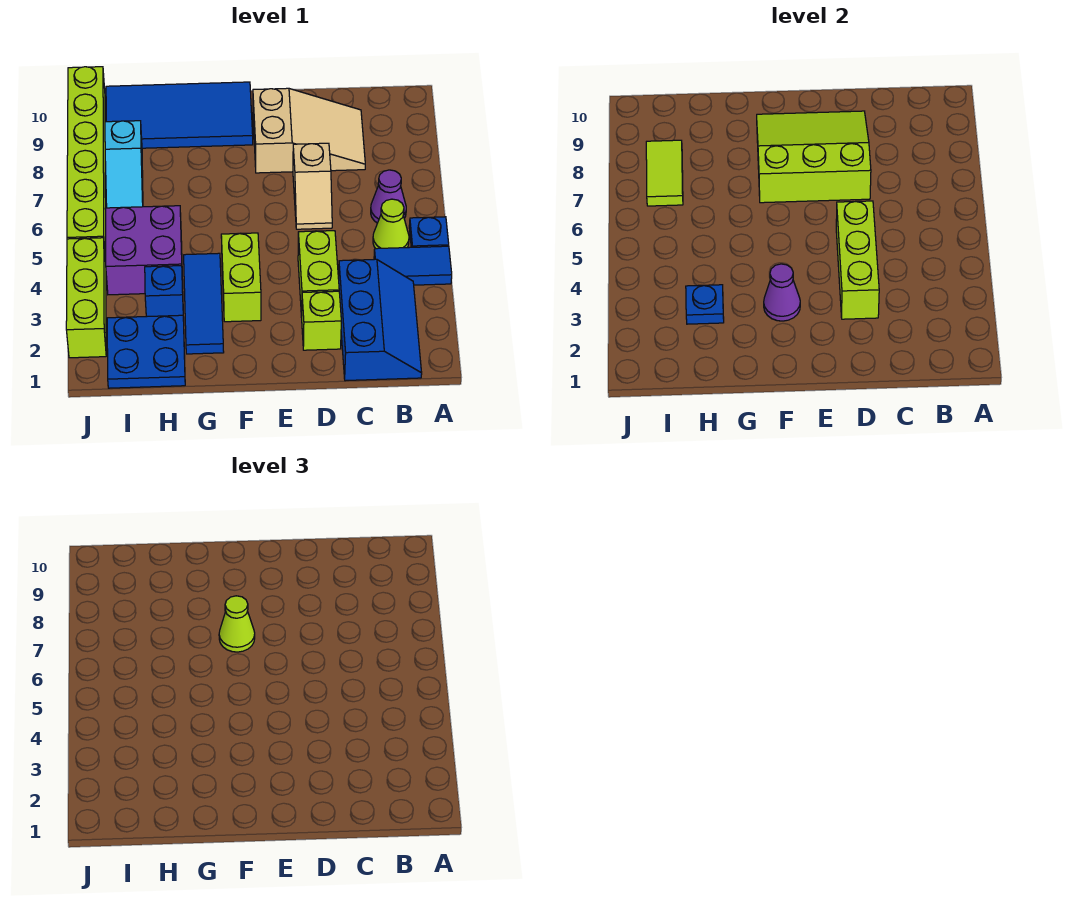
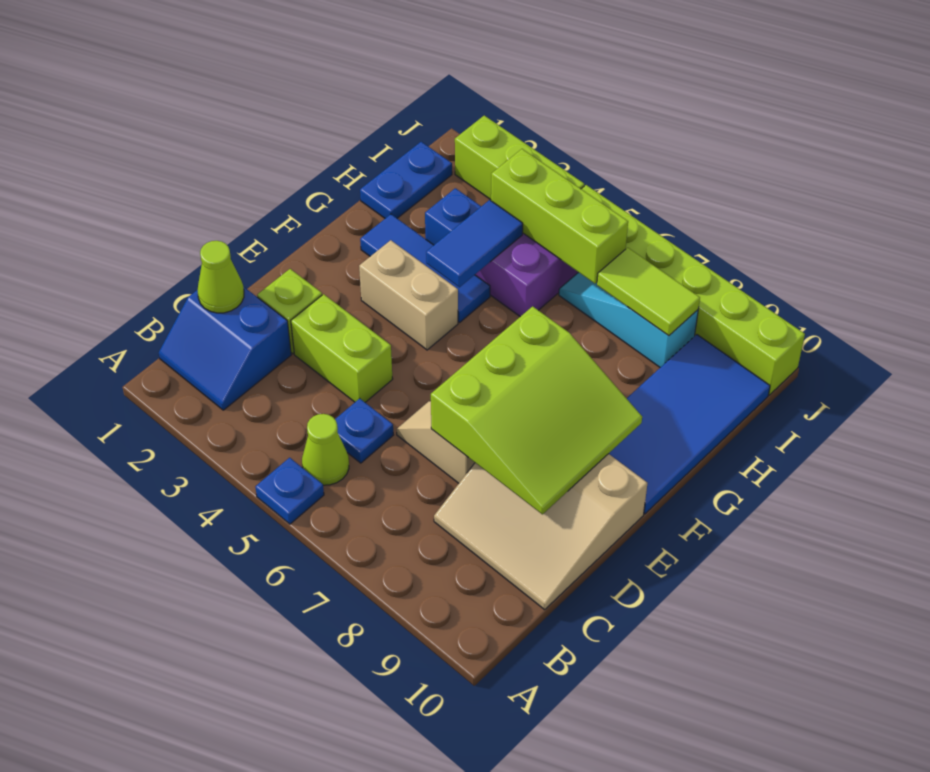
blue 1x2 tile [374,246,452,285] -> blue 1x2 tile moved to [426,200,523,287]
blue 2x3 slope [339,259,422,381] -> blue 2x2 slope [159,287,291,410]
purple 1x1 cone [371,170,406,223] -> none
tan 2x3 slope [253,88,365,173] -> tan 3x3 slope [434,454,647,609]
lime 1x3 brick [836,201,879,319] -> lime 1x3 brick moved to [491,149,628,284]
lime 1x2 brick [221,233,261,322] -> tan 1x2 brick [359,240,458,350]
purple 1x1 cone [764,264,800,321] -> none
lime 1x1 cone [219,596,255,652] -> lime 1x1 cone moved to [198,241,244,313]
blue 2x2 plate [107,315,185,388] -> blue 1x2 plate [360,142,452,218]
blue 1x1 plate [686,285,724,324] -> blue 1x1 plate moved to [335,399,393,463]

